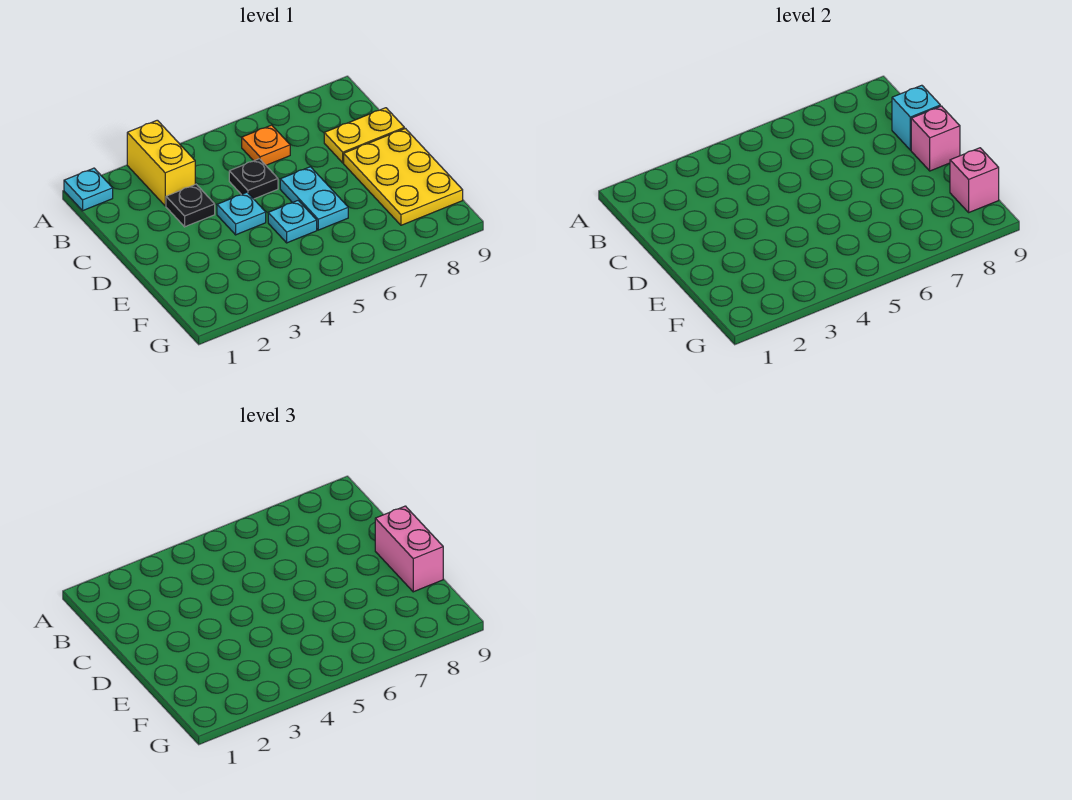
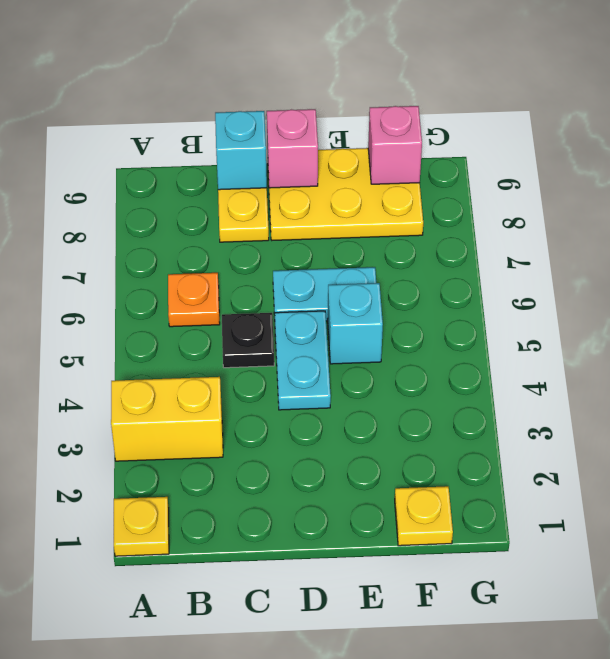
cyan 1x1 plate [64,168,113,211] -> yellow 1x1 plate [114,497,169,556]
black 1x1 plate [166,184,215,227] -> none
cyan 1x1 plate [217,192,266,235] -> cyan 1x2 plate [275,311,331,410]
pink 1x2 brick [375,506,443,592] -> none
cyan 1x1 plate [268,200,317,243] -> cyan 1x1 brick [328,283,383,364]
none -> yellow 1x1 plate [395,486,453,546]

